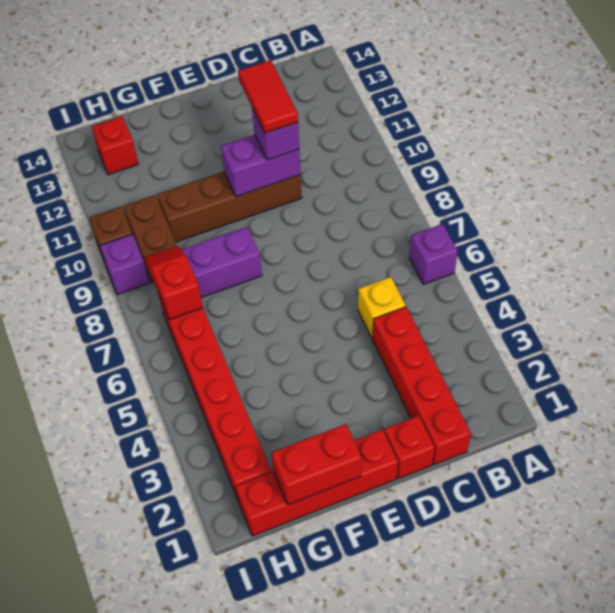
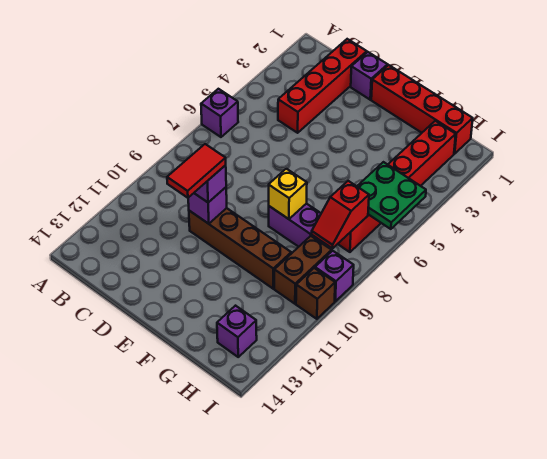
yellow 1x1 brick [358,277,406,338] -> yellow 1x1 brick moved to [269,169,307,219]
red 1x1 brick [384,416,435,479] -> purple 1x1 brick [351,52,388,100]
purple 1x2 brick [221,135,300,197] -> purple 1x1 brick [188,187,227,224]
red 1x2 brick [271,424,362,505] -> none
none -> green 2x2 plate [357,162,426,229]
red 1x1 brick [92,116,138,175] -> purple 1x1 brick [217,306,257,357]

